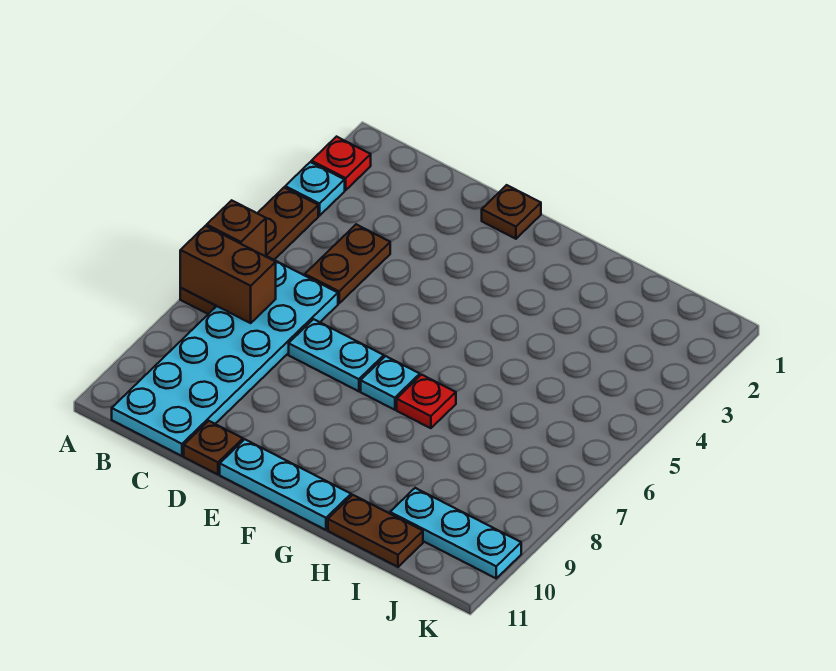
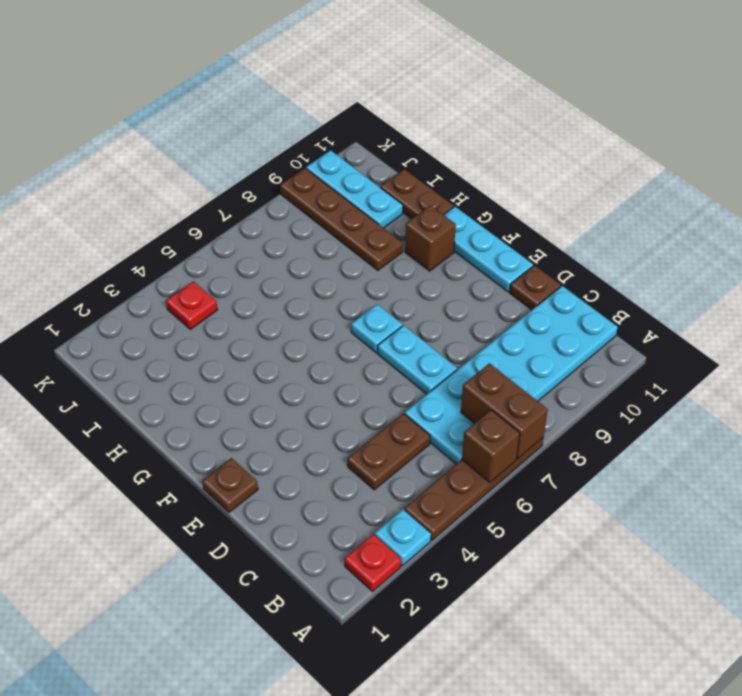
red 1x1 plate [397,375,456,428] -> red 1x1 plate moved to [166,281,217,329]
none -> brown 1x1 brick [405,206,456,271]
none -> brown 1x4 plate [280,168,403,270]

